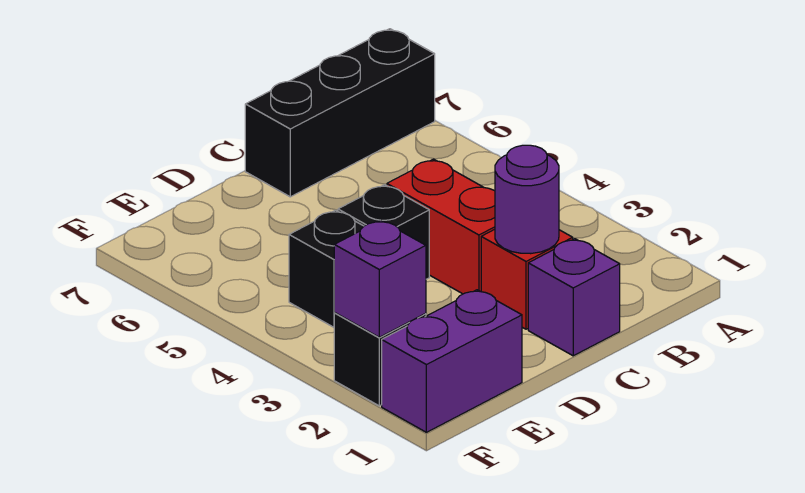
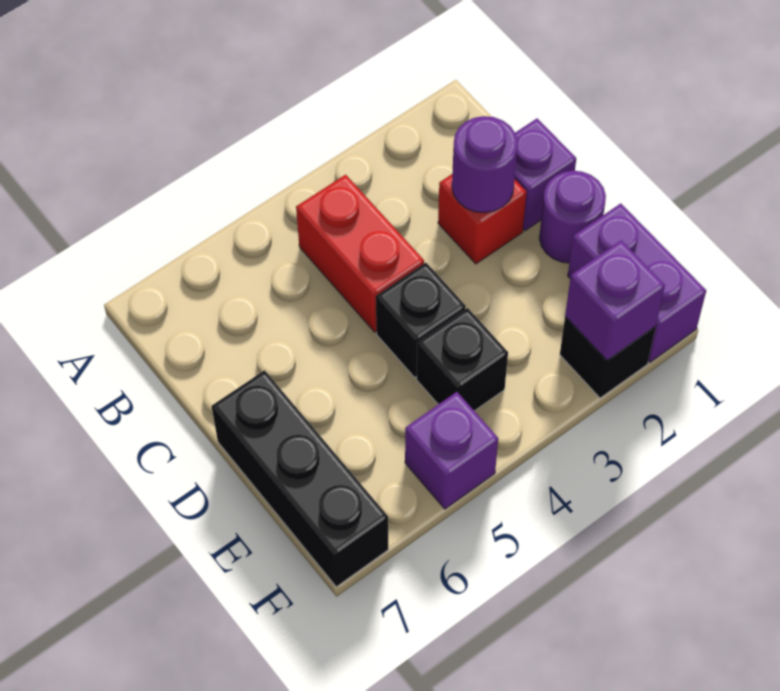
black 1x3 brick [245,29,435,197] -> black 1x3 brick moved to [212,370,389,587]
red 1x2 brick [387,159,495,294] -> red 1x2 brick turned to [296,175,424,332]
none -> purple 1x1 round brick [539,171,606,263]
none -> purple 1x1 brick [405,392,498,509]

